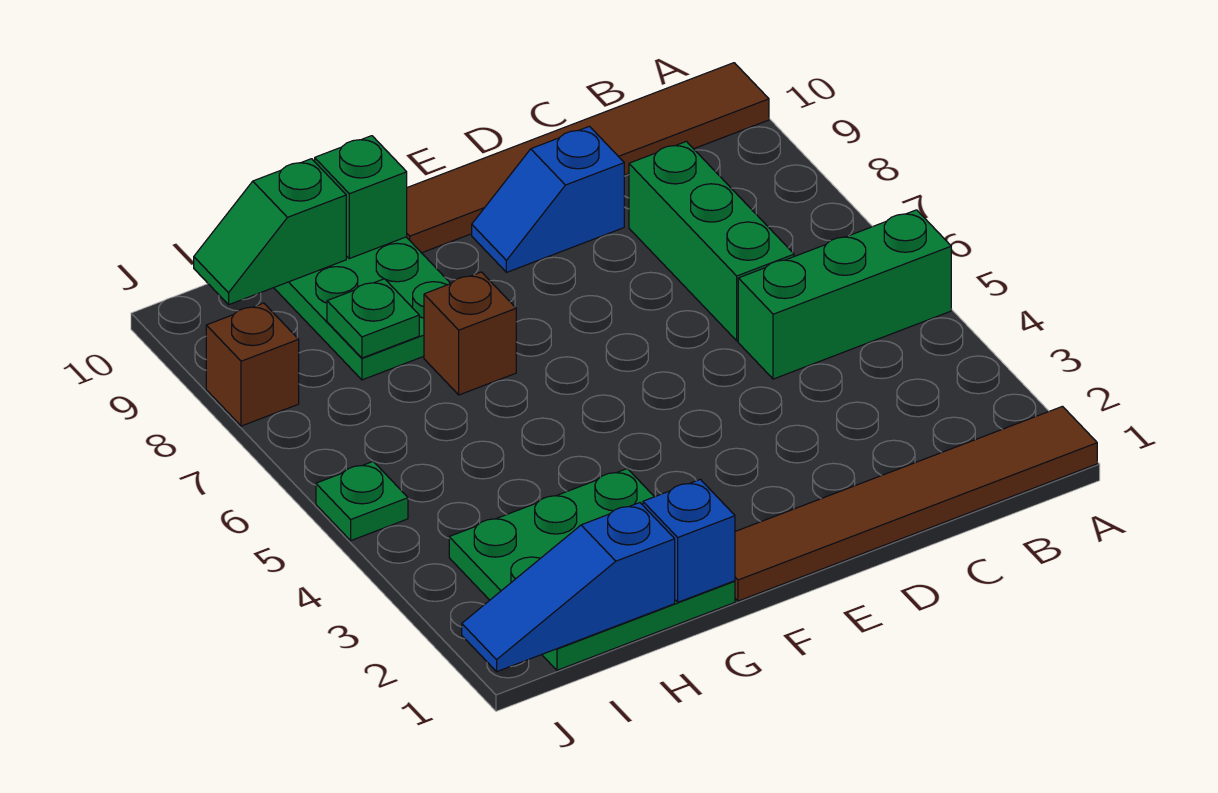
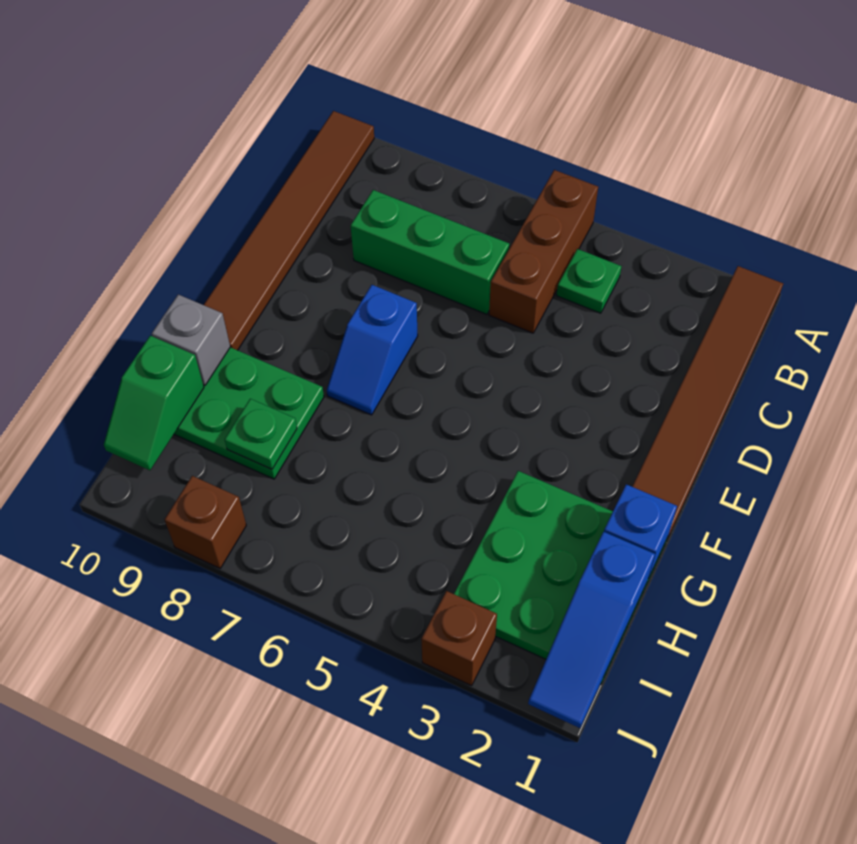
green 1x3 brick [738,210,951,379] -> brown 1x3 brick [489,170,598,333]
blue 1x2 slope [472,126,624,272] -> blue 1x2 slope moved to [327,285,418,415]
brown 1x1 brick [424,272,516,395] -> brown 1x1 brick moved to [421,591,497,686]
green 1x1 brick [315,136,407,259] -> grey 1x1 brick [152,295,230,385]
green 1x1 plate [316,462,408,541] -> green 1x1 plate moved to [556,249,621,313]

